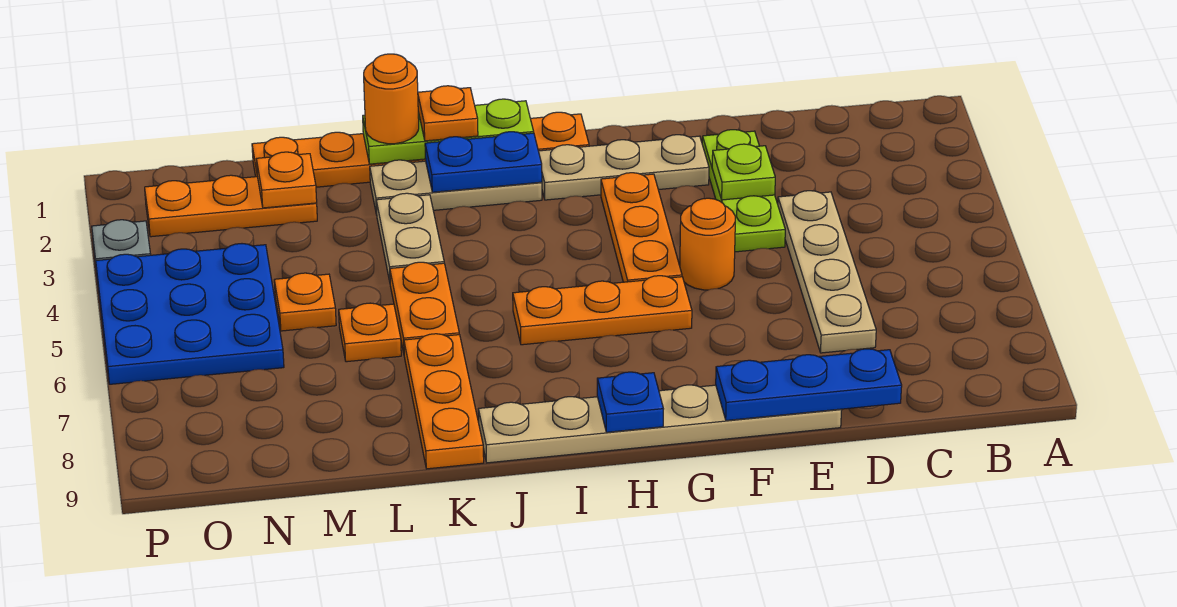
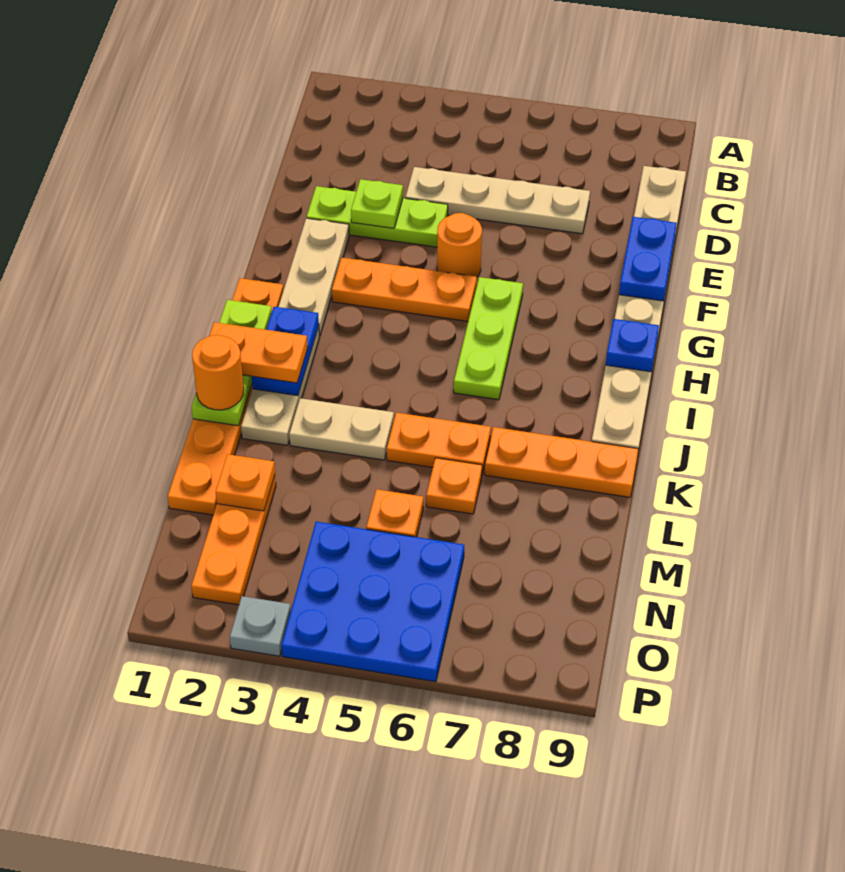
blue 1x3 plate [716,349,902,420] -> blue 1x2 plate [619,217,677,301]
tan 1x6 plate [478,385,842,463] -> tan 1x8 plate [592,166,686,452]
orange 1x3 plate [513,276,692,345] -> lime 1x3 plate [454,277,523,400]
orange 1x1 plate [418,86,478,141] -> orange 1x2 plate [209,322,308,383]

